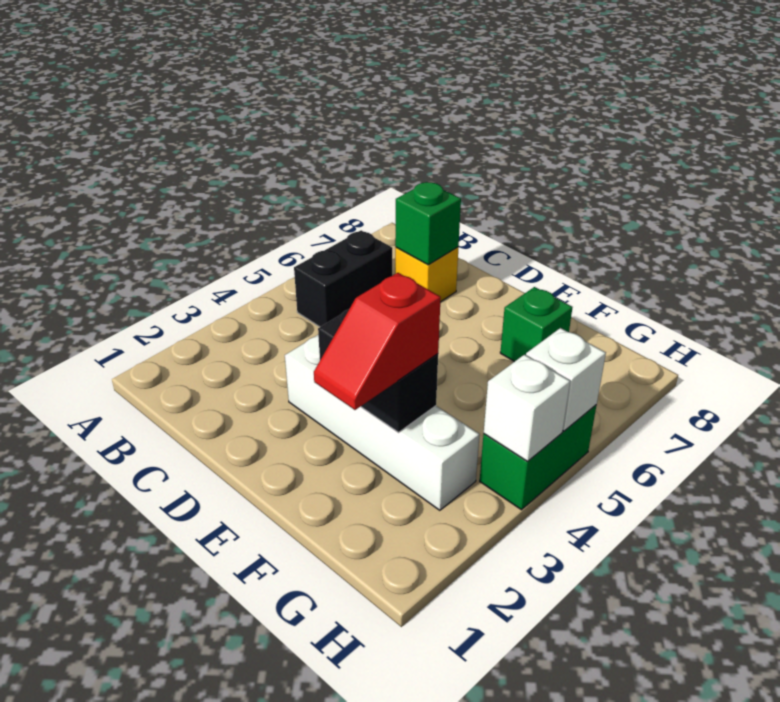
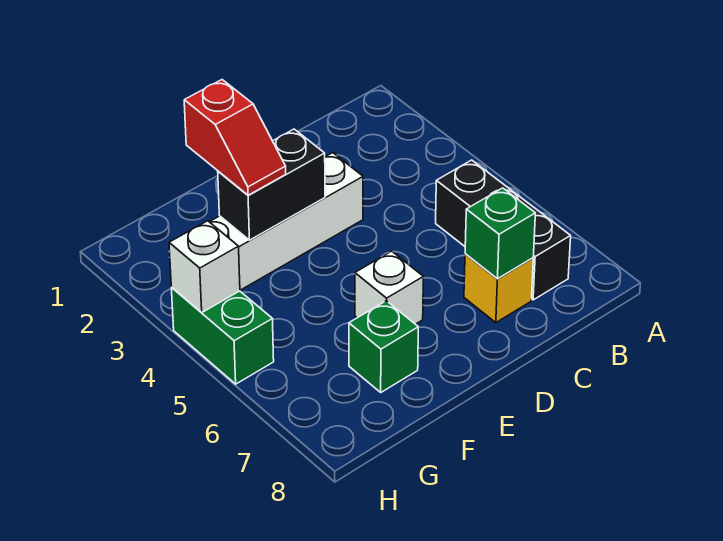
black 1x2 brick [294,230,392,327] -> black 1x3 brick [436,160,571,300]
red 1x2 slope [314,273,441,410] -> red 1x2 slope turned to [184,80,286,195]
white 1x1 brick [526,328,606,431] -> white 1x1 brick moved to [355,251,423,324]

